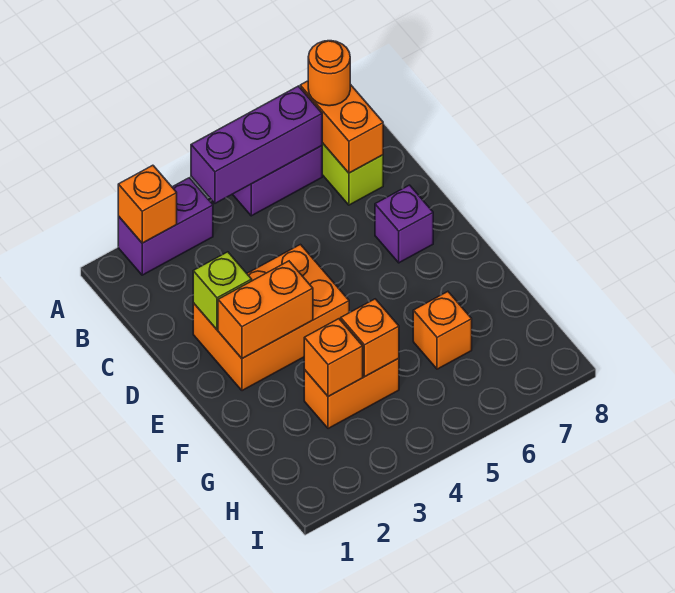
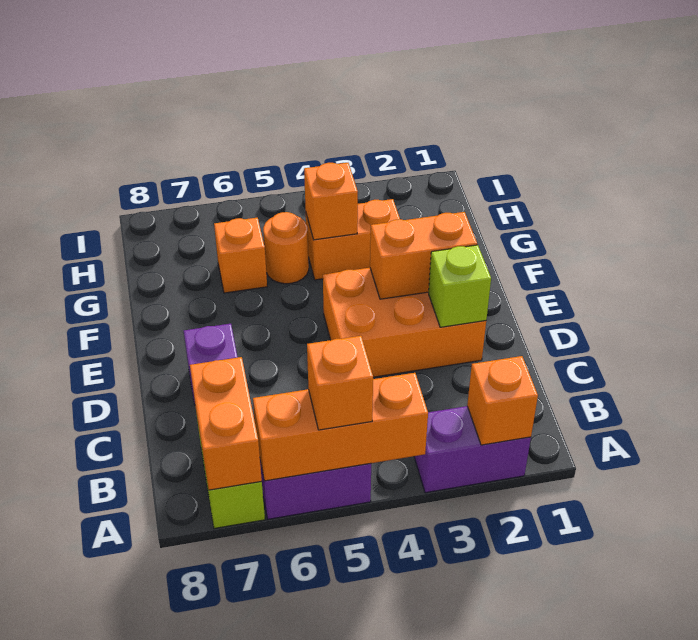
purple 1x3 brick [191,86,322,203] -> orange 1x3 brick [253,373,428,481]
orange 1x1 round brick [308,41,350,106] -> orange 1x1 round brick moved to [263,212,309,284]
orange 1x1 brick [304,319,363,397] -> orange 1x1 brick moved to [307,336,373,430]

